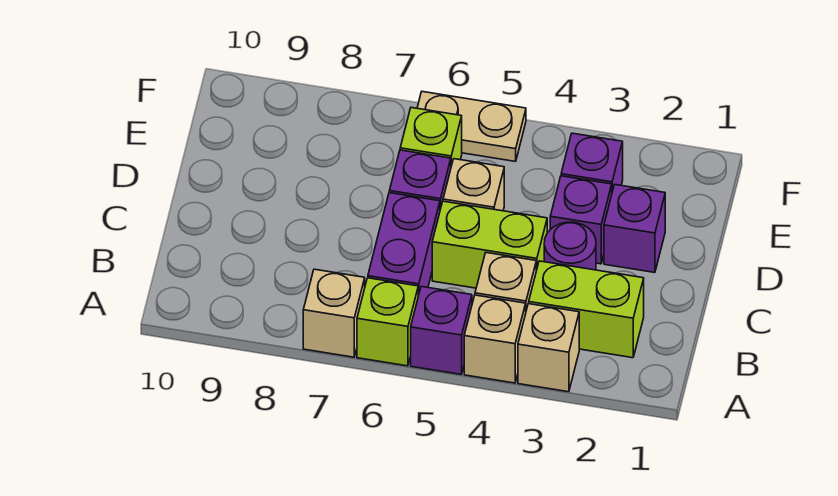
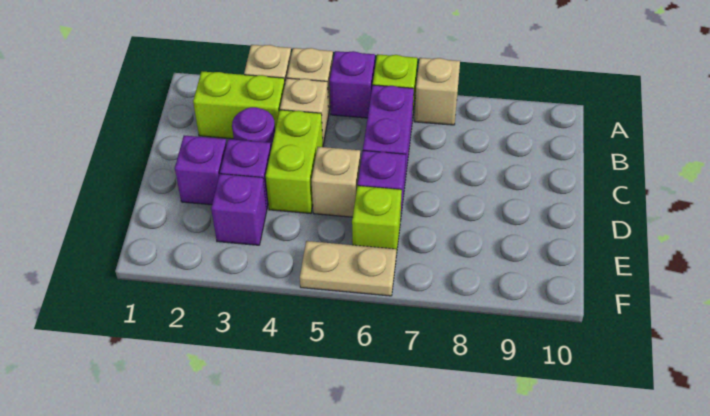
lime 1x2 brick [432,201,547,288] -> lime 1x2 brick turned to [266,110,323,214]

